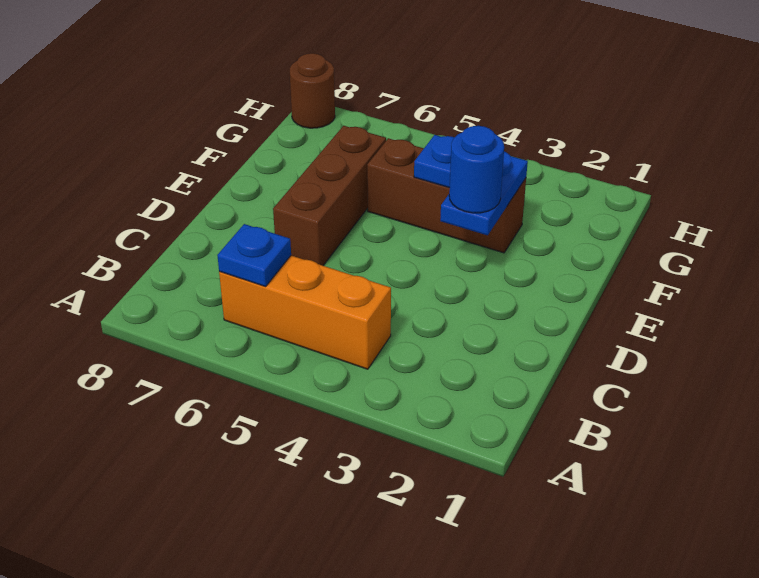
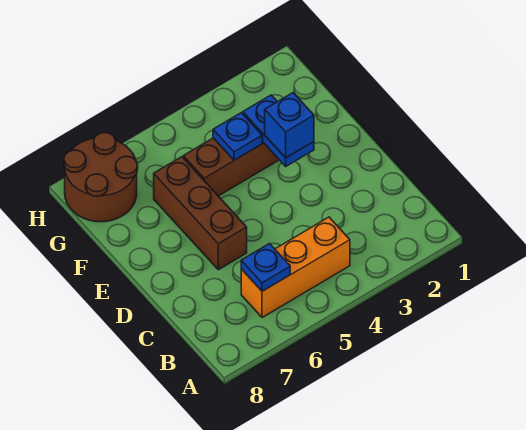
blue 1x1 round brick [449,126,504,213] -> blue 1x1 brick [265,93,314,158]
brown 1x1 round brick [290,53,335,128] -> brown 2x2 round brick [64,132,138,222]

